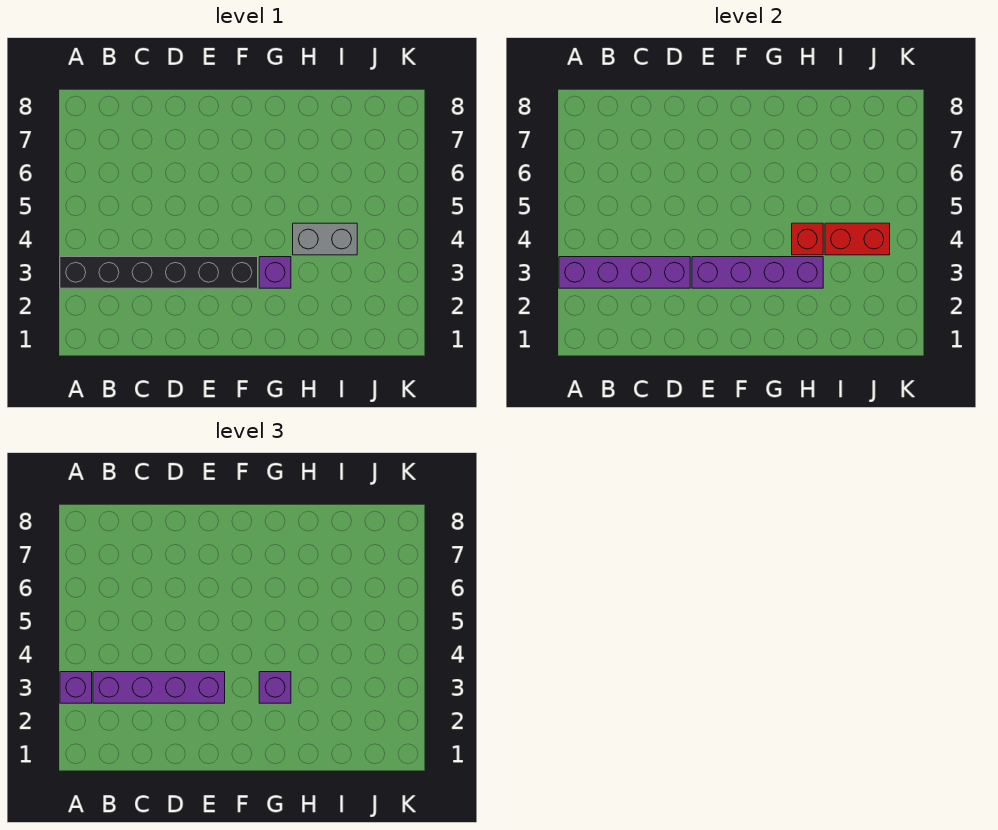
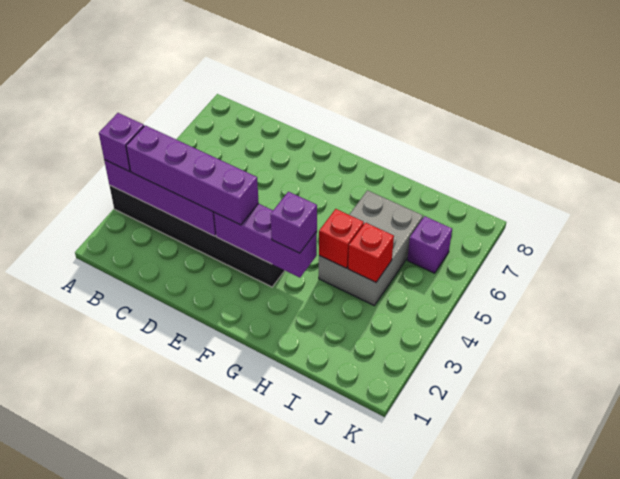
purple 1x4 brick [692,257,823,288] -> purple 1x3 brick [214,204,317,278]
purple 1x1 brick [259,257,291,288] -> purple 1x1 brick moved to [407,216,452,273]
grey 1x2 brick [293,223,357,255] -> grey 2x3 brick [319,190,423,306]
red 1x2 brick [825,223,890,255] -> red 1x1 brick [348,223,394,282]

